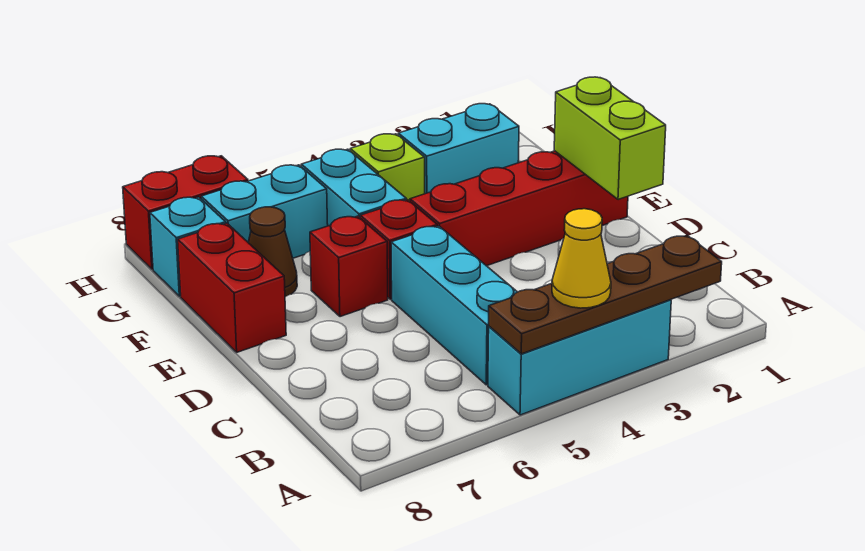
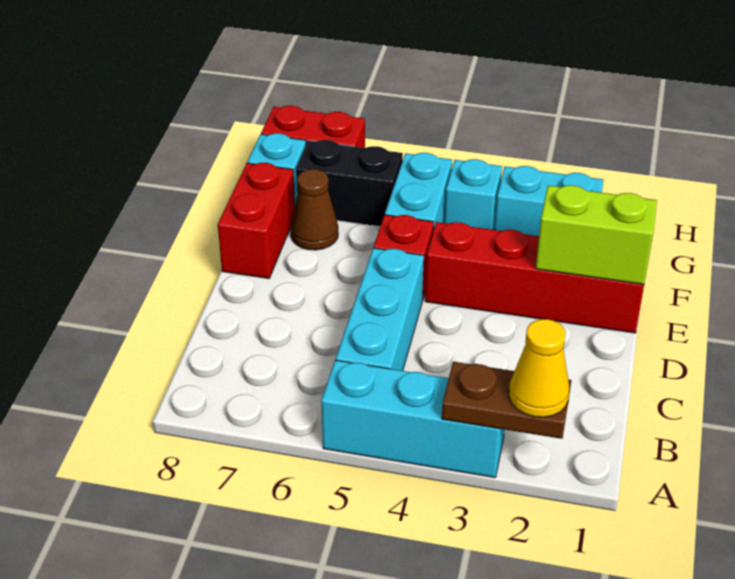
brown 1x4 plate [489,235,722,354] -> brown 1x2 plate [442,362,571,439]
yellow 1x1 cone [552,209,611,308] -> yellow 1x1 cone moved to [509,319,569,417]
lime 1x2 brick [554,77,666,200] -> lime 1x2 brick turned to [536,185,657,284]
red 1x1 brick [310,216,388,317] -> none
lime 1x1 brick [350,134,425,201] -> cyan 1x1 brick [445,159,502,230]
cyan 1x2 brick [201,165,328,258] -> black 1x2 brick [296,140,403,227]

